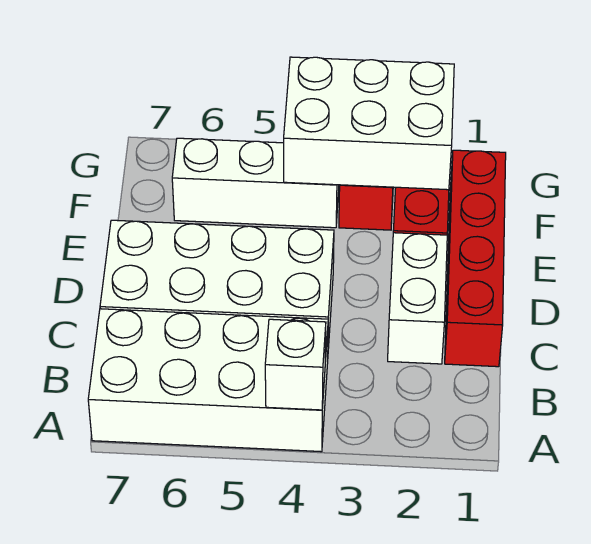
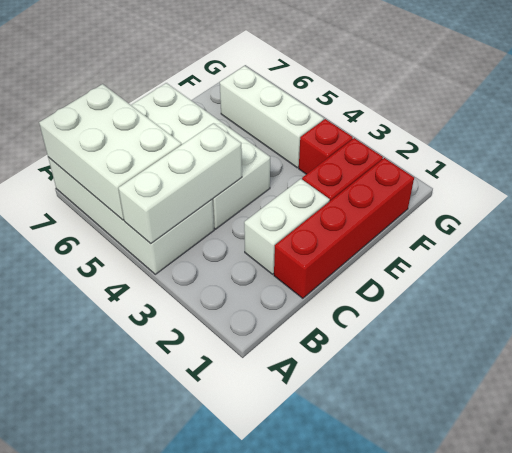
white 1x1 brick [265,319,326,410] -> white 1x3 brick [119,123,242,244]
white 2x3 brick [284,57,454,190] -> white 2x3 brick moved to [39,84,182,220]

